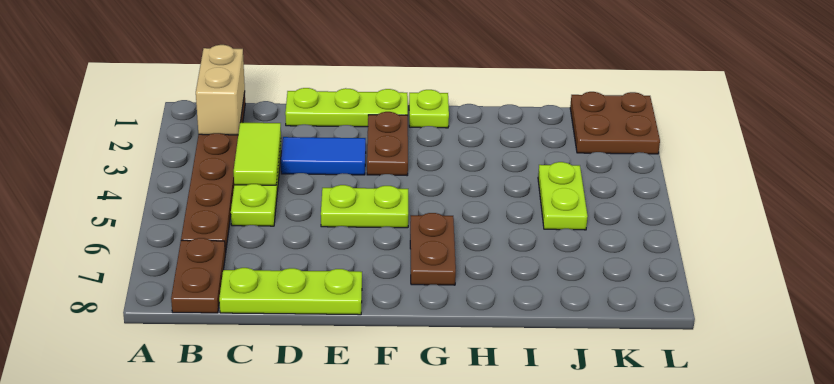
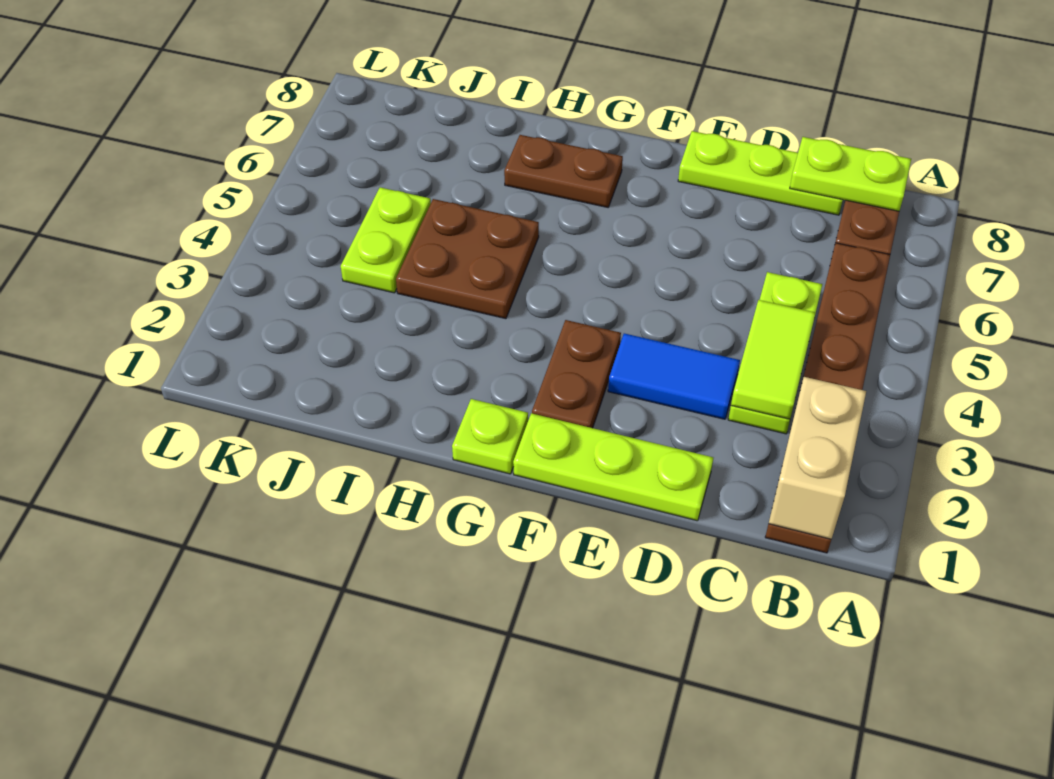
lime 1x2 plate [321,185,408,228] -> lime 1x2 plate moved to [790,137,911,211]
brown 1x2 plate [410,213,456,285] -> brown 1x2 plate turned to [504,135,623,207]
brown 2x2 plate [570,92,660,154] -> brown 2x2 plate moved to [396,199,539,319]

